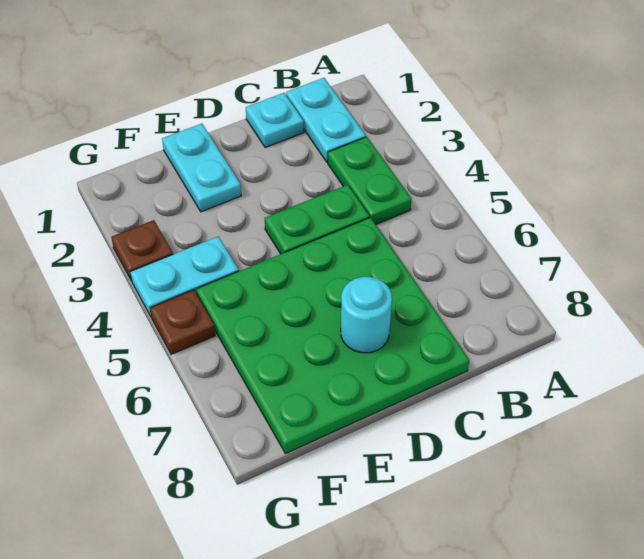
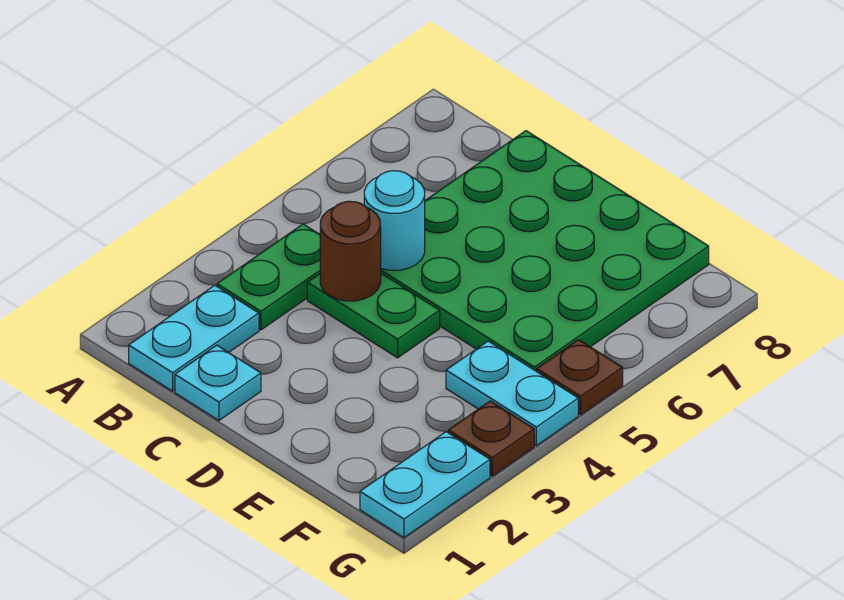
none -> brown 1x1 round brick [320,201,381,301]
cyan 1x1 round brick [341,277,392,353] -> cyan 1x1 round brick moved to [364,171,425,270]
cyan 1x2 plate [162,124,241,212] -> cyan 1x2 plate moved to [360,432,490,538]

